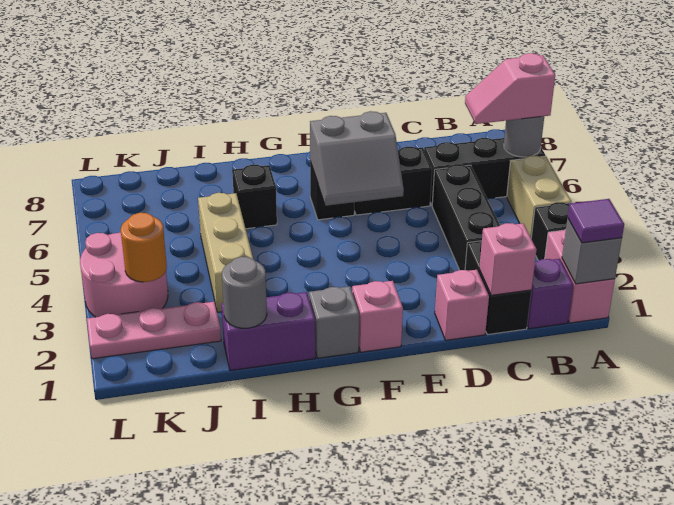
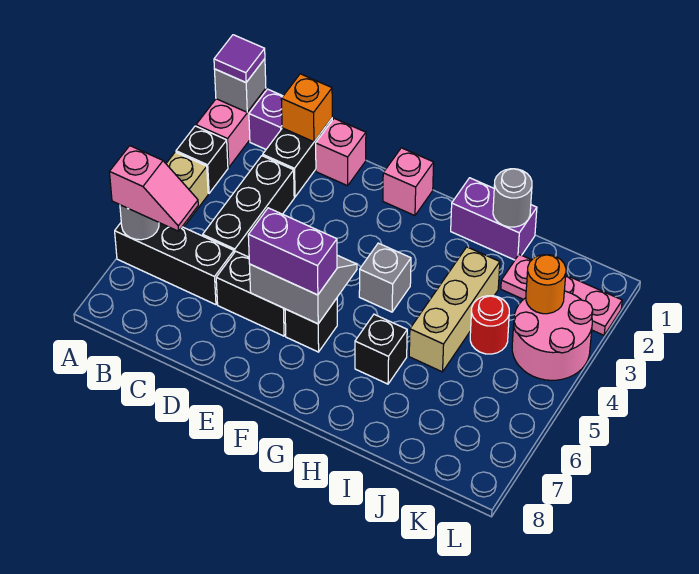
pink 1x1 brick [479,223,537,295] -> orange 1x1 brick [281,74,332,142]
none -> purple 1x2 brick [248,208,337,295]
grey 1x1 brick [309,286,359,358] -> grey 1x1 brick moved to [359,243,411,312]
none -> red 1x1 round brick [470,296,509,354]

